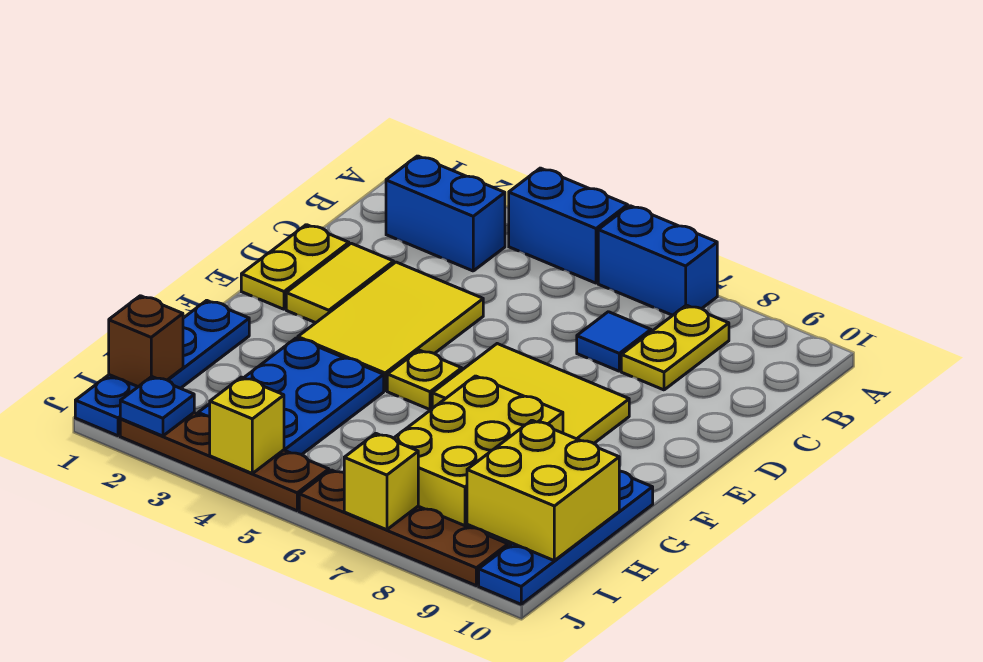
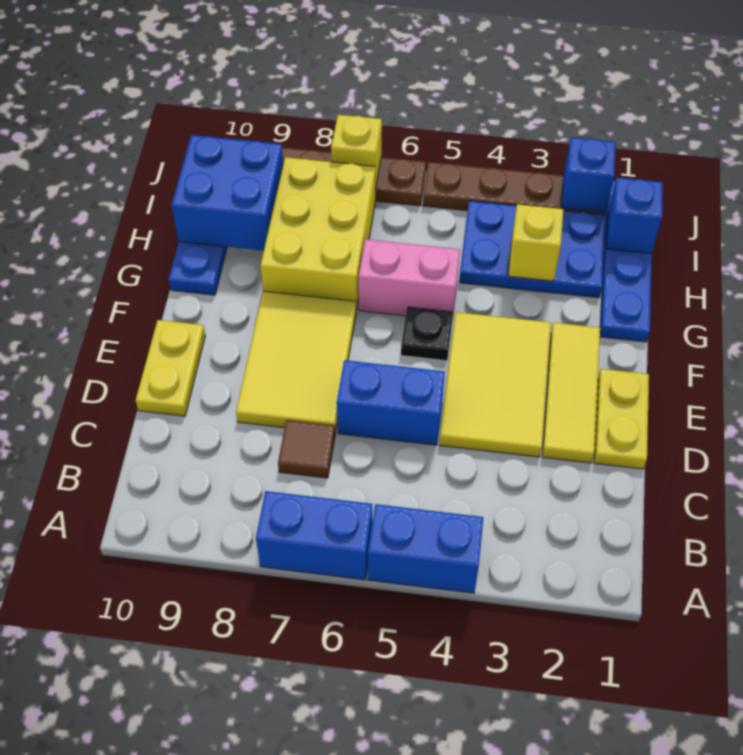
blue 1x2 brick [386,156,505,271] -> blue 1x2 brick moved to [337,360,445,445]
yellow 1x2 plate [621,305,729,390] -> yellow 1x2 plate moved to [136,320,205,416]
blue 1x1 tile [577,312,651,371] -> brown 1x1 tile [278,420,335,478]
yellow 1x2 tile [286,243,394,323] -> yellow 1x3 tile [542,323,600,463]
yellow 2x3 tile [432,344,629,443] -> yellow 2x3 tile turned to [236,291,356,434]
yellow 1x1 plate [387,350,462,410] -> black 1x1 plate [401,307,453,361]
blue 2x3 plate [198,338,384,455] -> blue 2x3 plate turned to [459,201,606,298]
none -> pink 1x2 brick [359,239,460,316]
yellow 2x2 brick [467,420,619,561] -> blue 2x2 brick [172,135,283,251]
brown 1x1 brick [109,296,183,387] -> blue 1x1 brick [606,178,663,254]
blue 1x1 plate [120,377,194,436] -> blue 1x1 brick [562,137,616,213]
yellow 1x1 brick [210,377,284,473] -> yellow 1x1 brick moved to [508,204,563,281]

